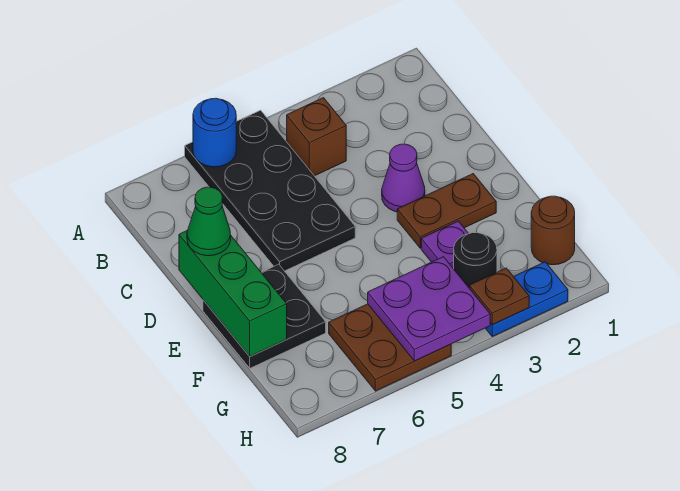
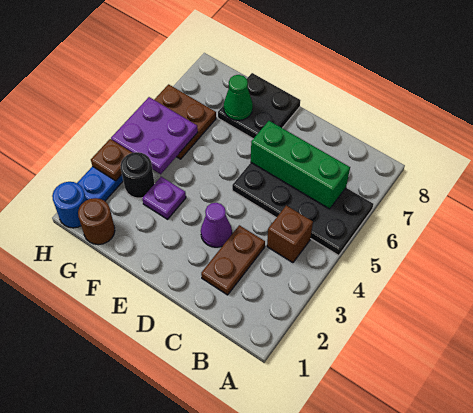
blue 1x1 round brick [193,98,236,167] -> blue 1x1 round brick moved to [52,182,86,228]
green 1x3 brick [179,230,287,356] -> green 1x3 brick moved to [251,121,350,209]
green 1x1 cone [187,187,231,256] -> green 1x1 cone moved to [224,75,253,120]
brown 1x2 plate [397,174,496,248] -> brown 1x2 plate moved to [201,225,265,295]

